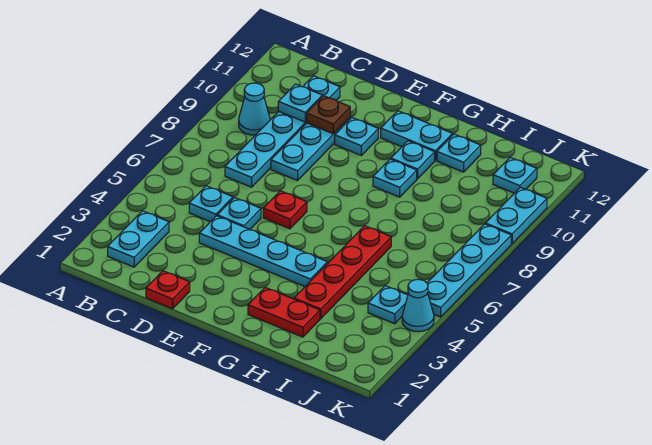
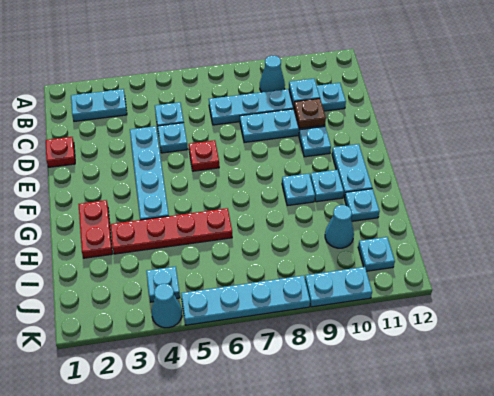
none -> cyan 1x1 cone [325,205,354,248]

